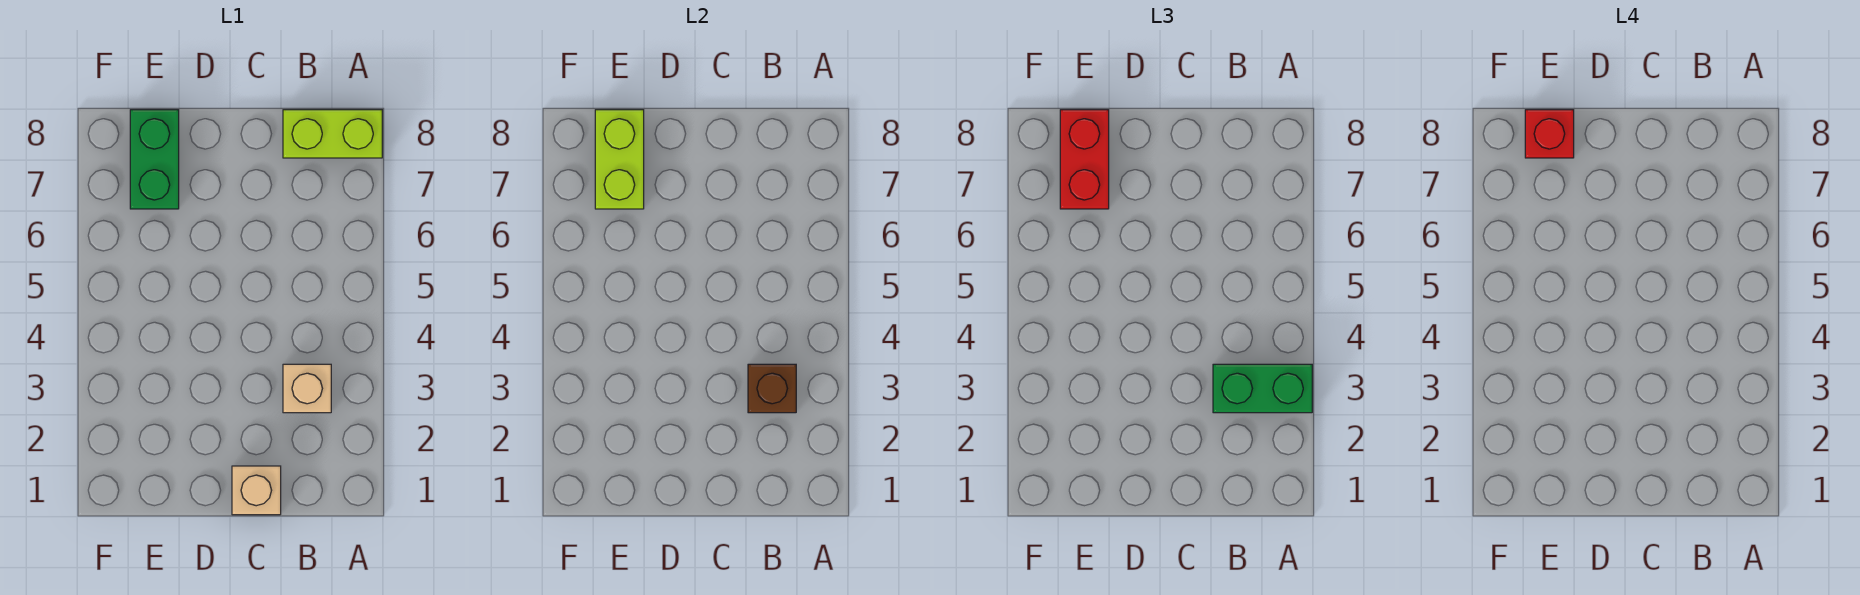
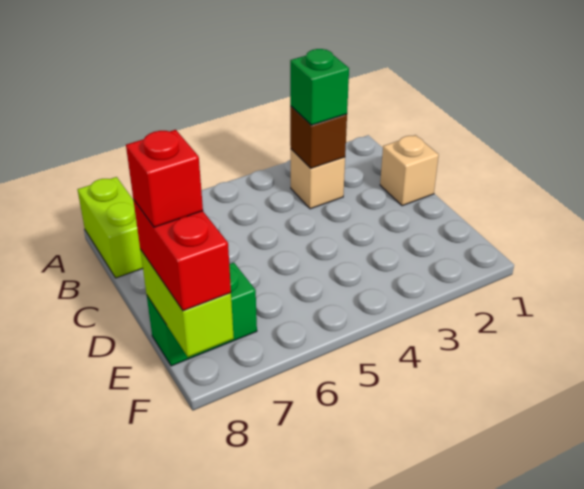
green 1x2 brick [1213,364,1312,413] -> green 1x1 brick [290,49,349,125]
lime 1x2 brick [595,110,644,209] -> lime 1x2 brick turned to [140,250,234,357]
red 1x2 brick [1060,110,1109,209] -> red 1x2 brick turned to [133,199,231,311]

